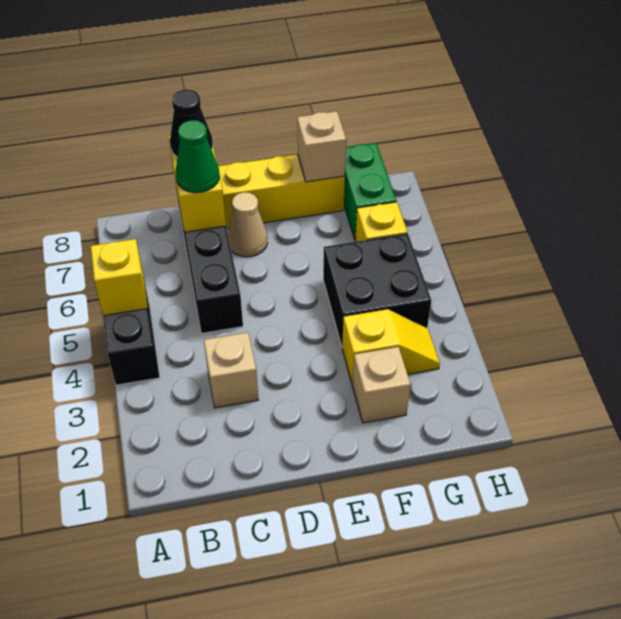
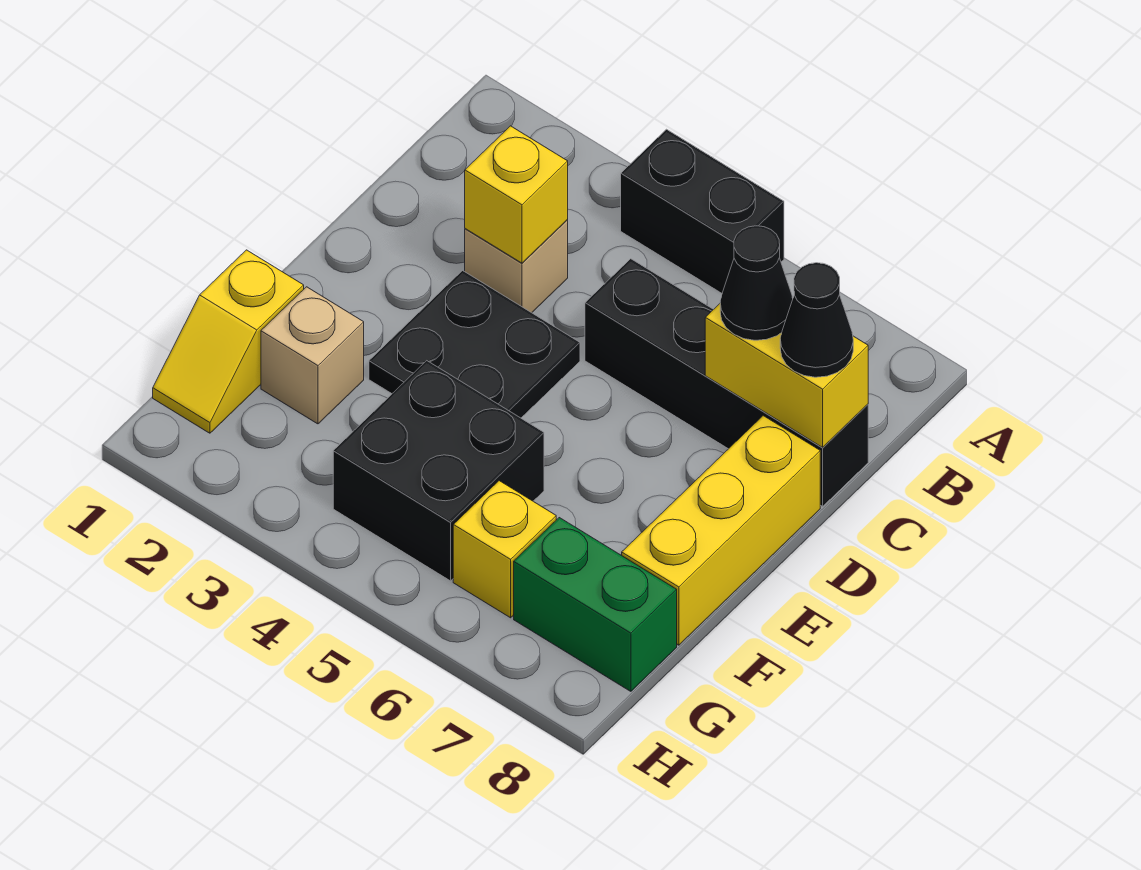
yellow 1x1 brick [91,239,148,316] -> yellow 1x1 brick moved to [465,126,568,263]
green 1x1 cone [176,120,219,193] -> black 1x1 cone [720,226,793,340]
none -> black 2x2 plate [369,271,580,418]
tan 1x1 cone [228,192,267,257] -> none
yellow 1x2 slope [342,309,440,384] -> yellow 1x2 slope moved to [153,250,304,433]
tan 1x1 brick [297,111,346,182] -> none

